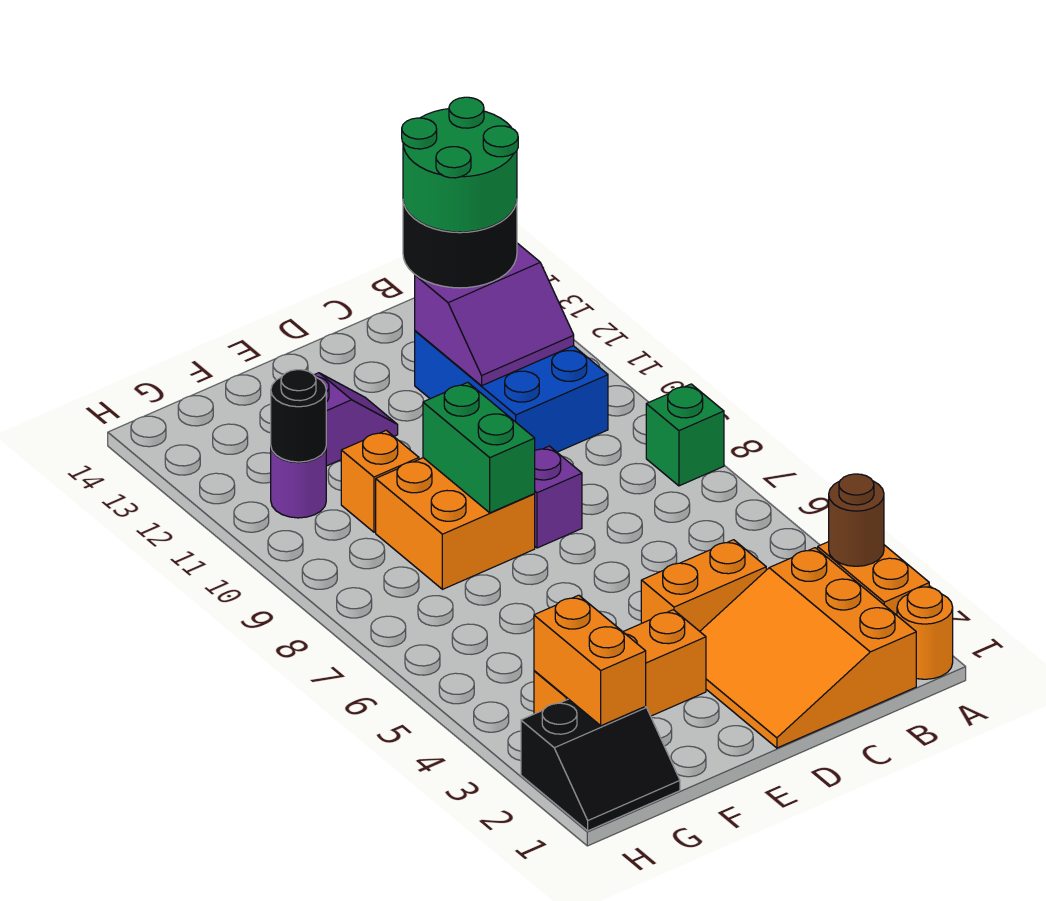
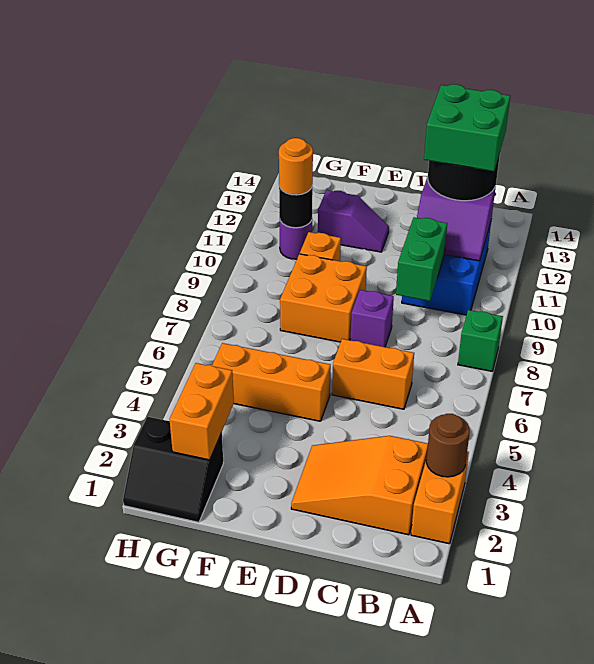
orange 1x1 round brick [897,587,953,679] -> orange 1x1 round brick moved to [279,138,313,195]
orange 3x3 slope [700,548,916,748] -> orange 2x3 slope [291,436,428,535]
green 2x2 round brick [402,97,518,232] -> green 2x2 brick [424,84,510,171]
orange 1x2 brick [641,540,766,631] -> orange 1x2 brick moved to [332,339,414,409]
orange 1x3 brick [534,610,706,716] -> orange 1x3 brick moved to [212,343,331,421]
green 1x2 brick [423,382,535,513] -> green 1x2 brick moved to [396,217,447,301]

